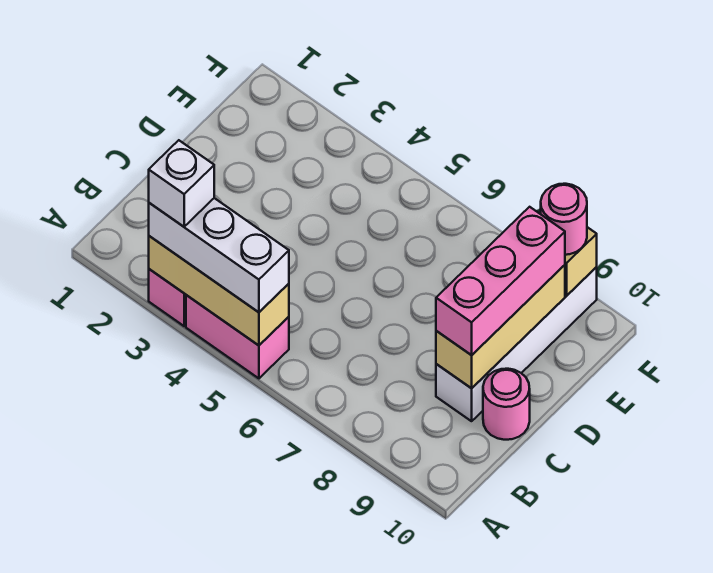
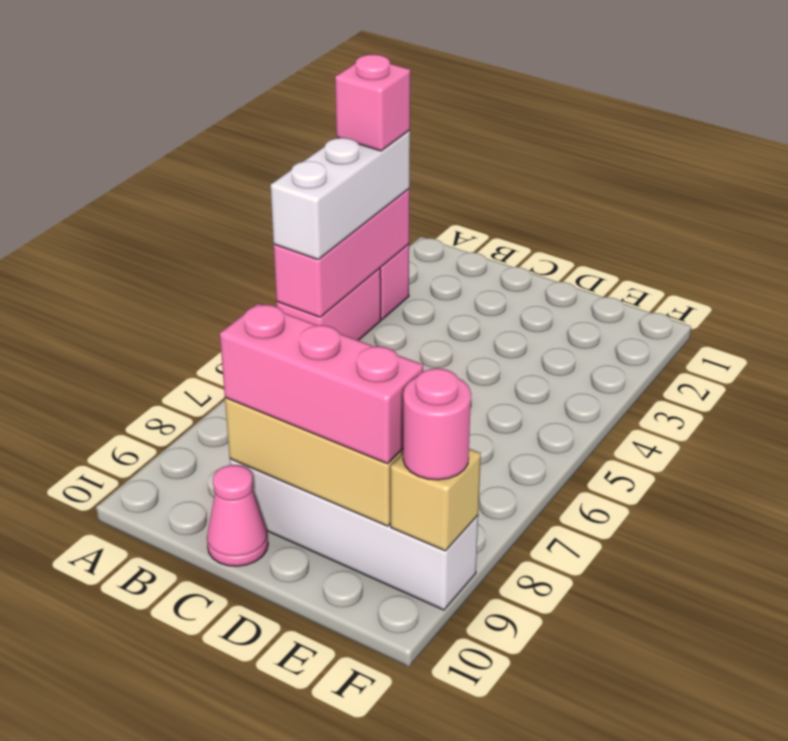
tan 1x3 brick [149,236,289,345] -> pink 1x3 brick [274,189,410,317]
white 1x1 brick [149,140,214,227] -> pink 1x1 brick [335,54,410,151]
pink 1x1 round brick [483,369,530,440] -> pink 1x1 cone [207,465,268,566]

